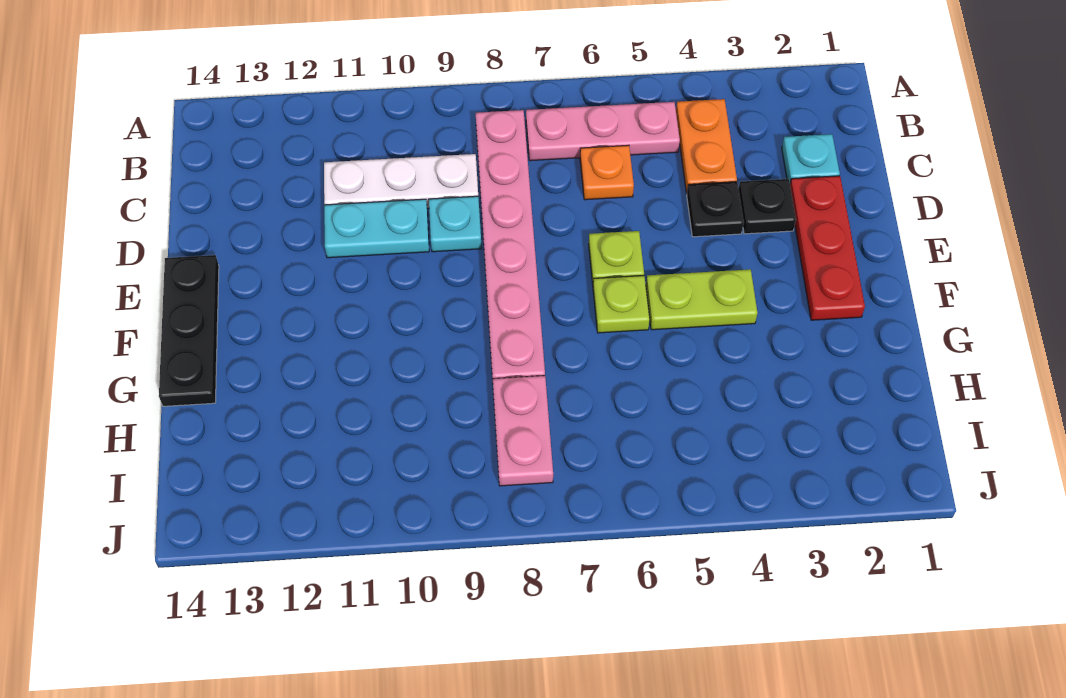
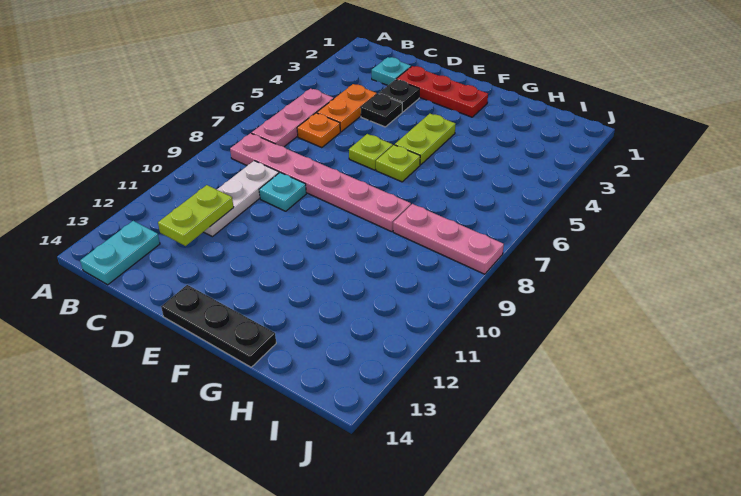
orange 1x2 plate [676,99,737,194] -> orange 1x2 plate turned to [317,84,377,132]
none -> lime 1x2 plate [158,185,234,246]
cyan 1x2 plate [324,199,429,258] -> cyan 1x2 plate moved to [80,221,160,285]
pink 1x2 plate [493,376,553,486] -> pink 1x3 plate [393,204,504,274]

